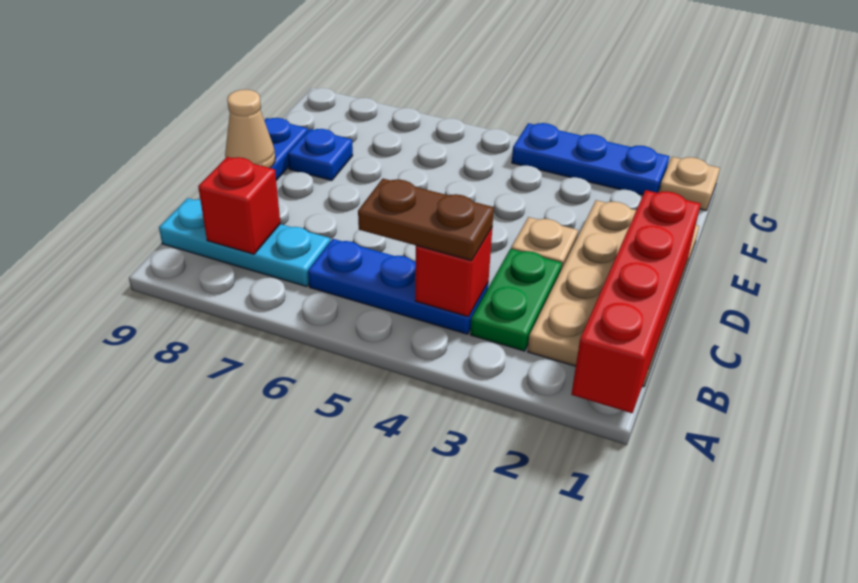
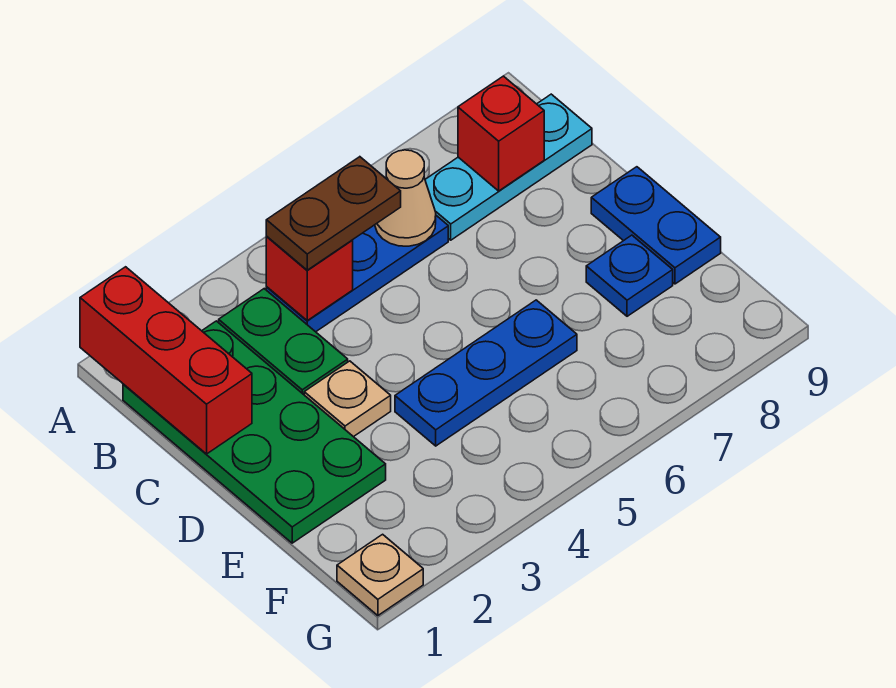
red 1x4 brick [571,190,701,413] -> red 1x3 brick [80,267,252,454]
tan 2x4 plate [528,200,699,386] -> green 2x4 plate [123,321,386,543]
tan 1x1 cone [225,90,275,168] -> tan 1x1 cone moved to [375,150,436,246]
blue 1x3 plate [512,123,669,195] -> blue 1x3 plate moved to [395,300,577,446]

